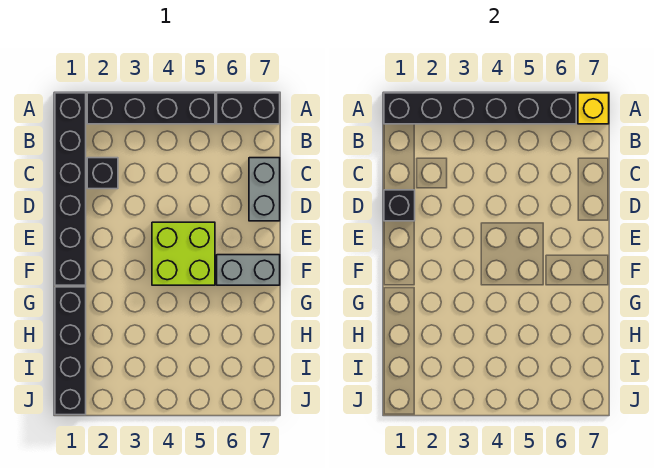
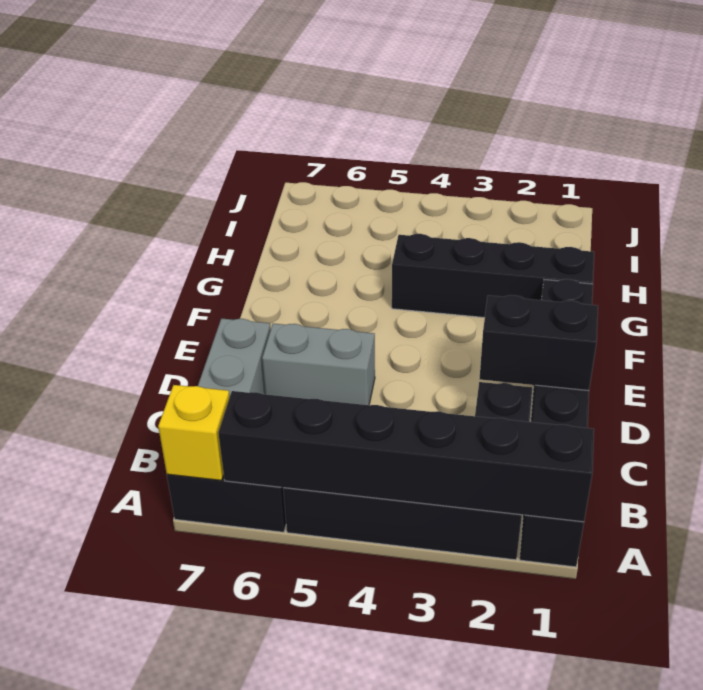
black 1x1 brick [384,190,415,221] -> black 1x2 brick [480,295,598,391]
lime 2x2 brick [152,222,215,285] -> none
grey 1x2 brick [217,255,280,285] -> grey 1x2 brick moved to [262,324,375,405]
black 1x4 brick [55,287,86,415] -> black 1x4 brick turned to [392,234,594,318]

